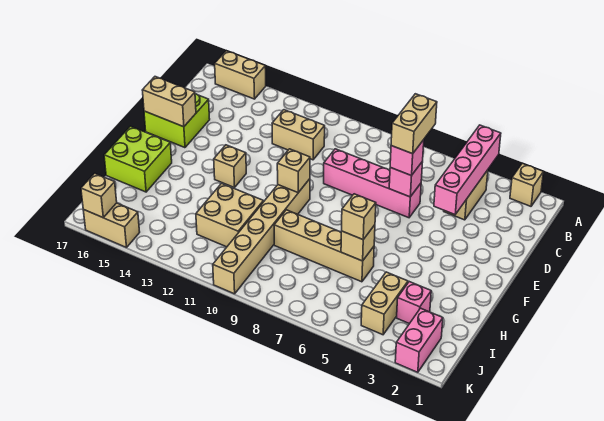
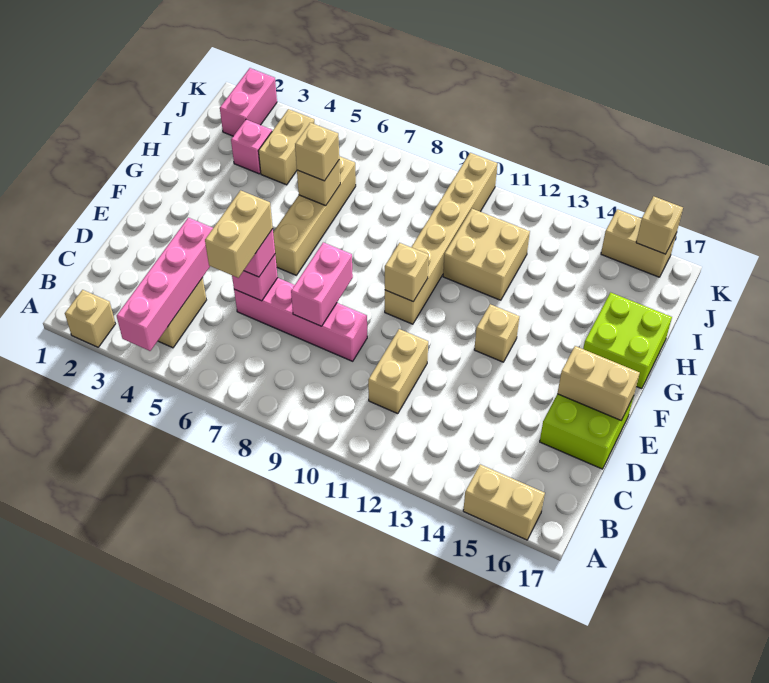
tan 1x2 brick [272,110,325,160] -> tan 1x2 brick turned to [368,329,428,414]
none -> pink 1x2 brick [291,242,353,326]
tan 1x4 brick [274,210,374,282] -> tan 1x4 brick turned to [273,156,356,275]

